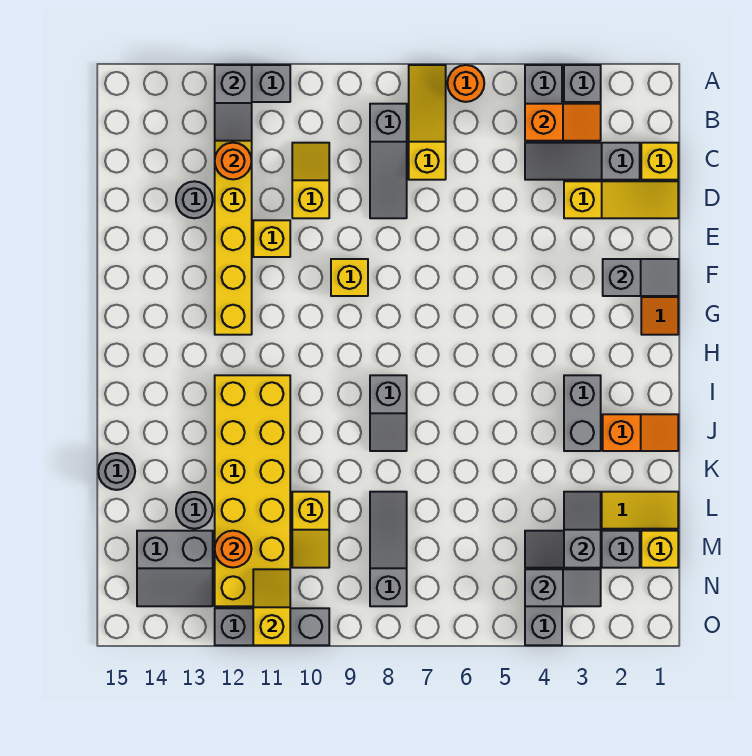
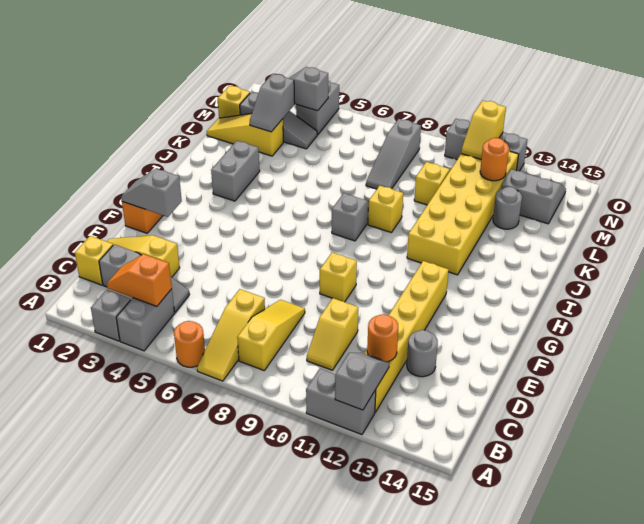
grey 1x3 slope [370,104,407,218] -> yellow 1x3 slope [237,300,305,370]
yellow 1x1 brick [253,220,290,257] -> yellow 1x1 brick moved to [368,186,403,233]
orange 1x2 slope [603,414,678,451] -> none
grey 1x1 round brick [98,453,135,490] -> none

